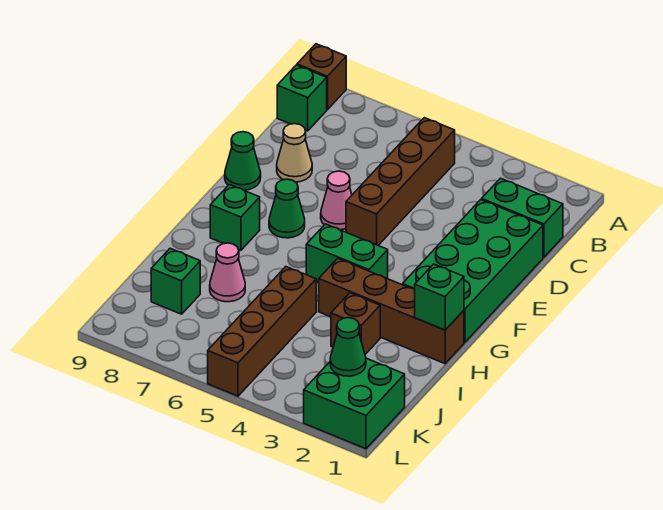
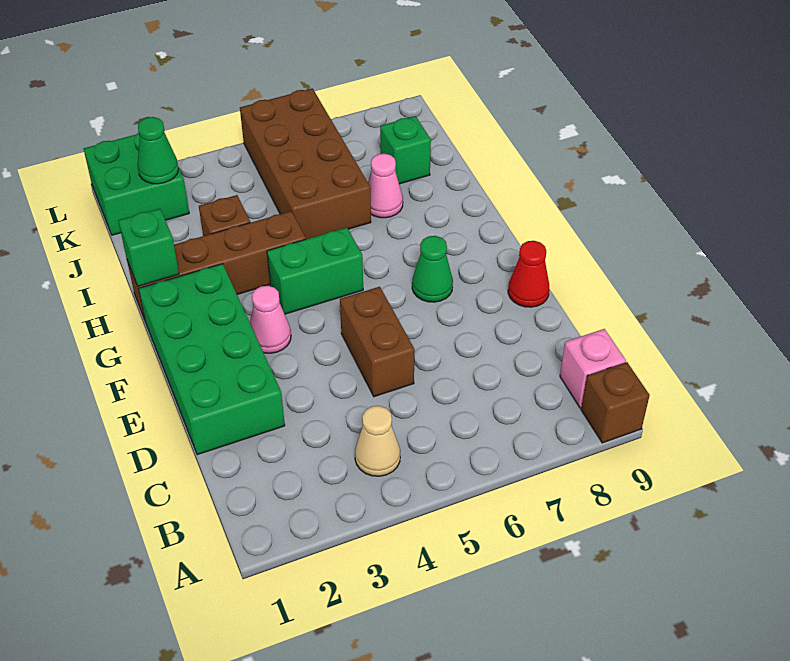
brown 1x4 brick [346,118,455,245] -> brown 1x2 brick [340,287,415,397]
green 1x1 brick [277,65,327,131] -> pink 1x1 brick [560,329,626,408]
green 1x2 brick [482,178,563,257] -> none
tan 1x1 cone [277,124,312,182] -> tan 1x1 cone moved to [355,406,400,476]
pink 1x1 cone [321,171,352,230] -> pink 1x1 cone moved to [250,286,291,353]
green 1x1 cone [225,132,261,190] -> red 1x1 cone [508,241,549,307]
green 1x1 brick [210,185,260,250] -> none
brown 1x4 brick [208,267,316,396] -> brown 2x4 brick [240,88,371,239]

